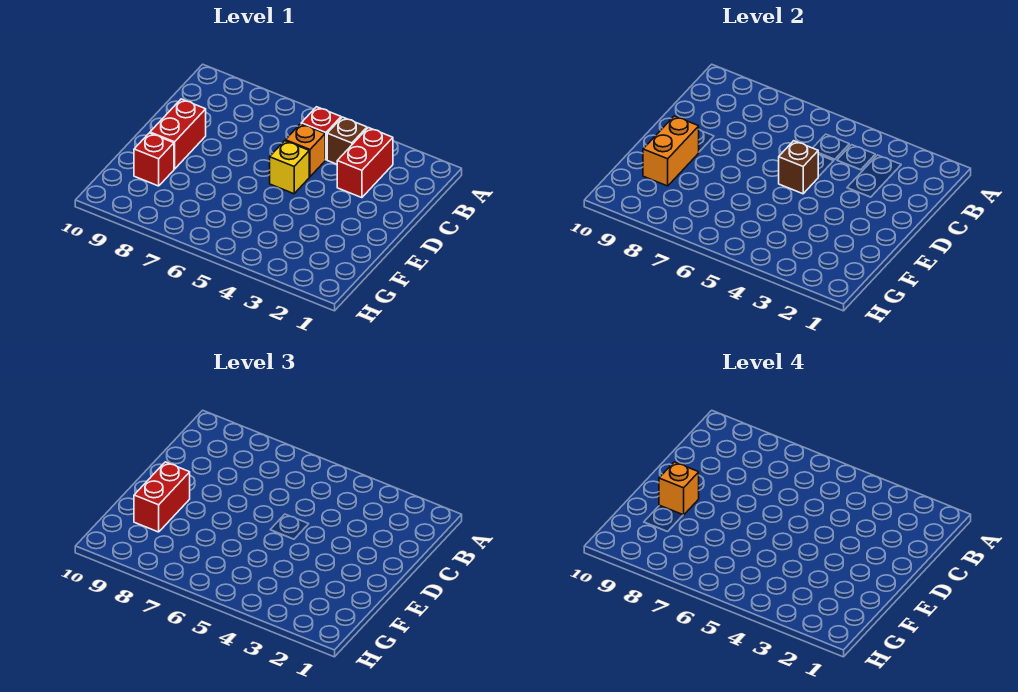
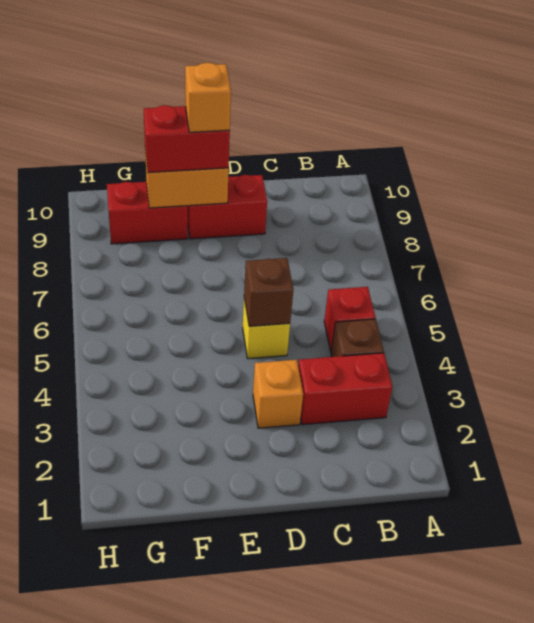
orange 1x1 brick [285,124,325,177] -> orange 1x1 brick moved to [253,360,303,428]
red 1x1 brick [134,133,174,186] -> red 1x2 brick [107,182,188,244]

